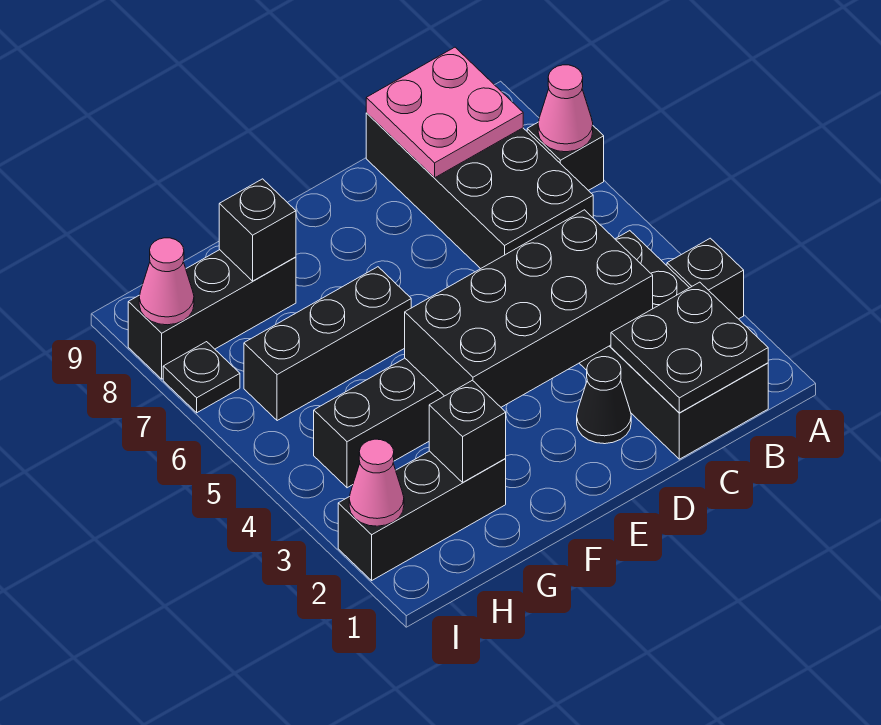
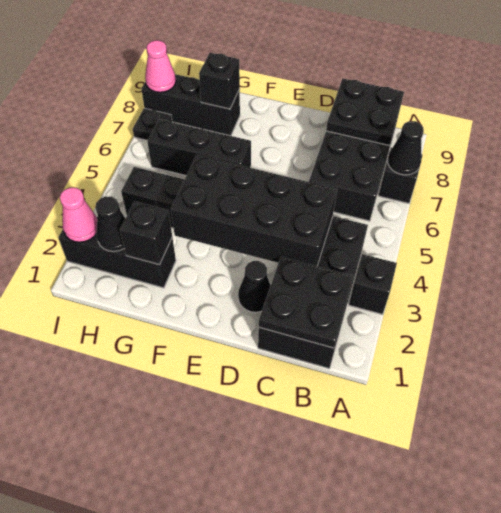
pink 1x1 cone [538,65,593,152] -> black 1x1 cone [388,121,424,175]
pink 2x2 plate [366,47,523,178] -> black 2x2 plate [326,79,404,146]
none -> black 1x1 cone [95,197,126,251]

